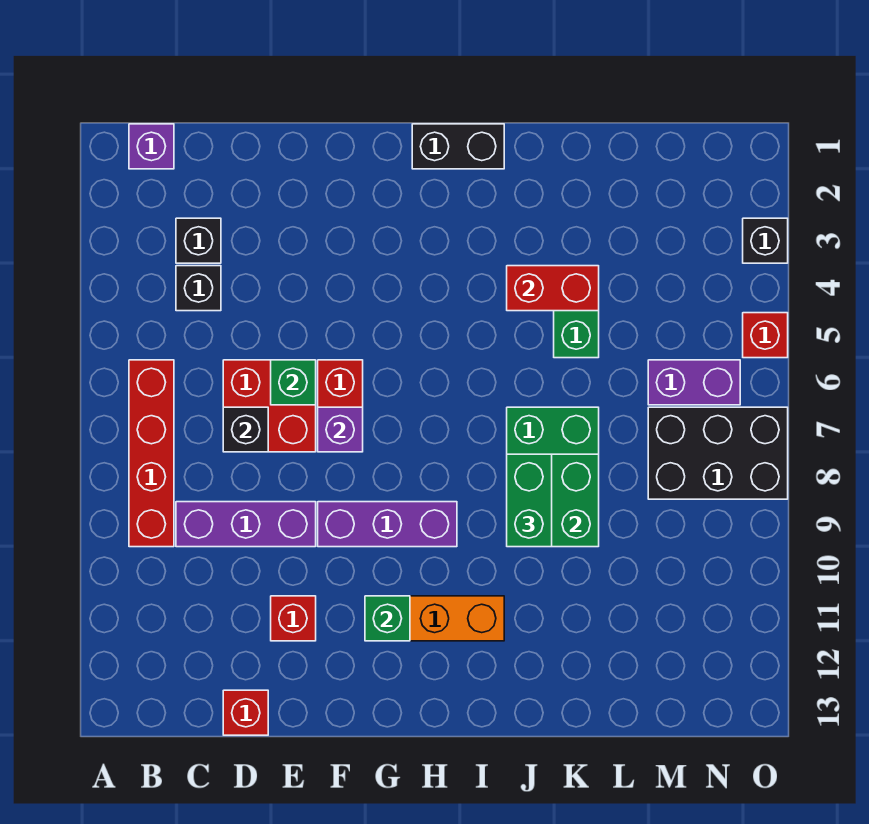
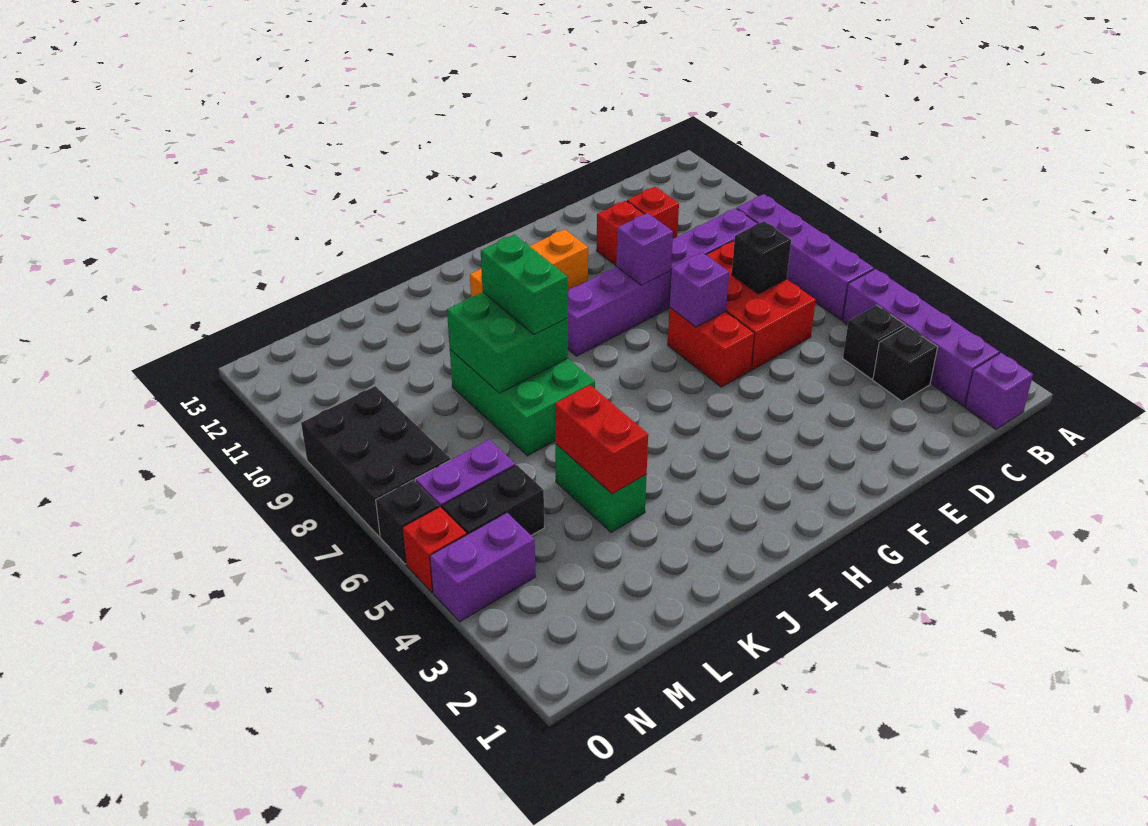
none -> purple 1x4 brick [843,269,999,406]
red 1x4 brick [129,360,174,547] -> purple 1x4 brick [737,194,874,320]
red 2x2 brick [223,360,316,452] -> red 2x3 brick [706,241,816,370]
red 1x1 brick [223,690,268,735] -> red 1x1 brick moved to [627,187,679,239]
green 1x1 brick [271,360,316,405] -> none
none -> purple 1x1 brick [616,213,673,285]
green 1x1 brick [365,596,410,641] -> none
black 1x2 brick [412,124,504,169] -> black 1x2 brick moved to [442,465,544,535]
red 1x2 brick [507,266,599,311] -> red 1x2 brick turned to [555,385,648,494]
black 2x3 brick [648,407,788,499] -> black 2x3 brick turned to [301,386,451,537]
none -> purple 1x2 brick [430,513,536,622]
black 1x1 brick [743,218,788,263] -> black 1x1 brick moved to [376,480,439,564]

